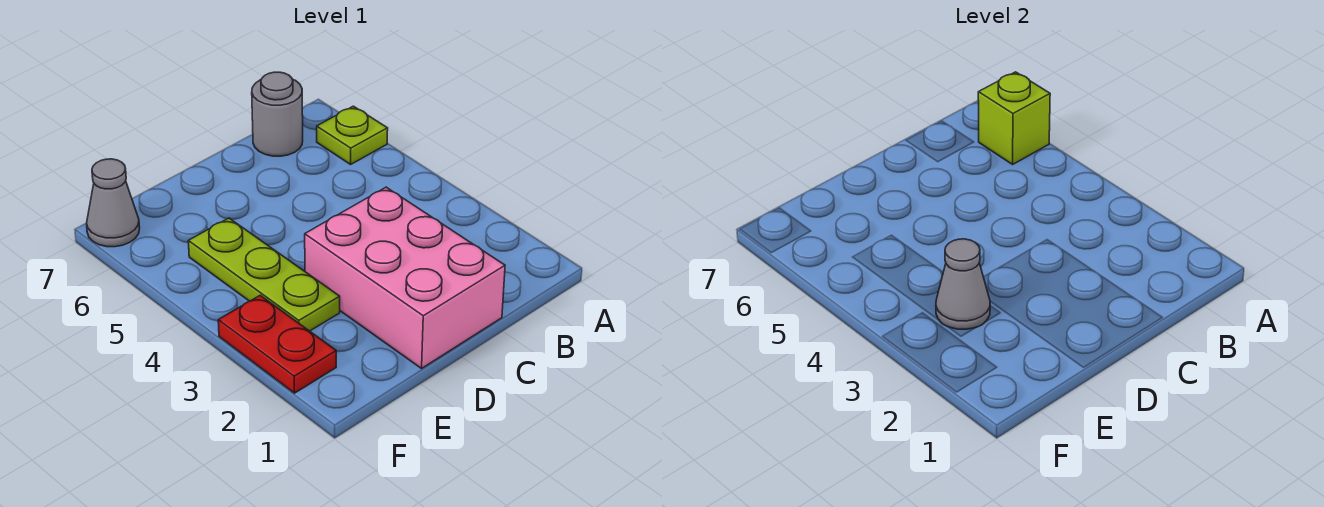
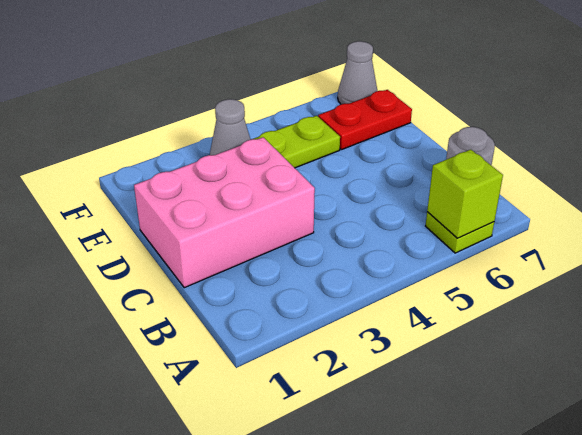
red 1x2 plate [218,295,336,393] -> red 1x2 plate moved to [318,90,412,150]

